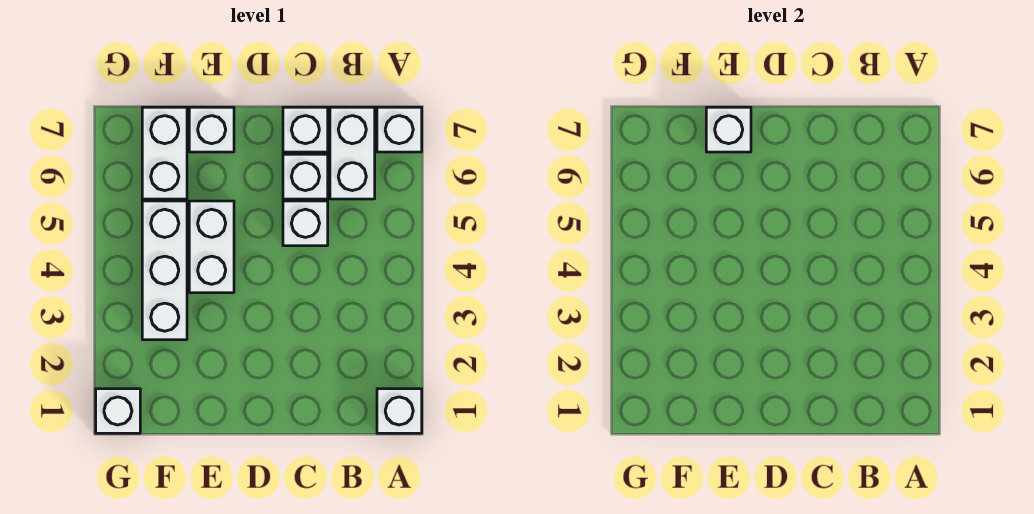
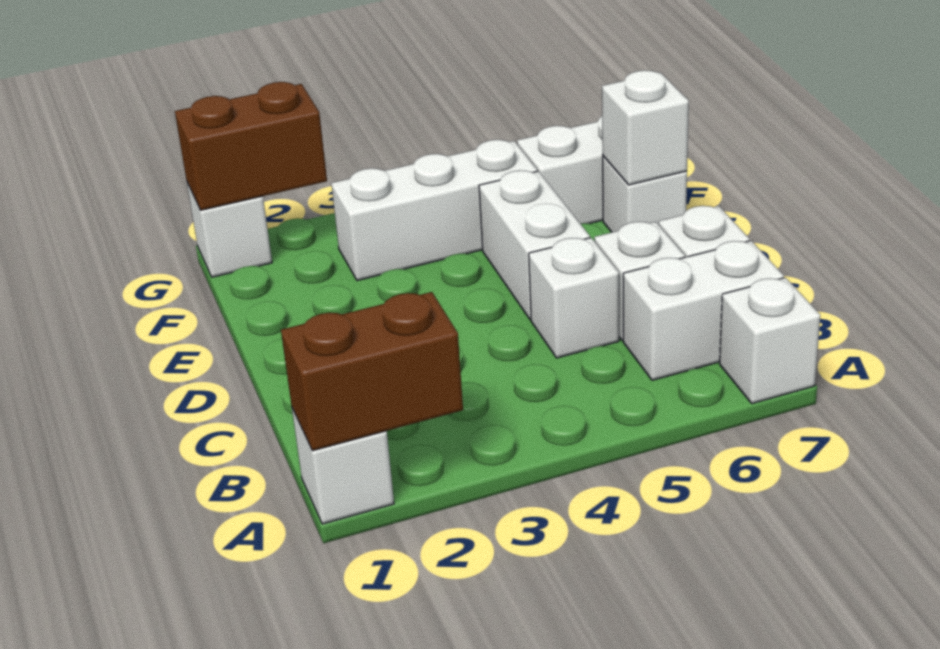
none -> brown 1x2 brick [281,292,463,451]
white 1x2 brick [189,201,234,293] -> white 1x2 brick turned to [479,170,590,320]
none -> brown 1x2 brick [175,82,327,210]

